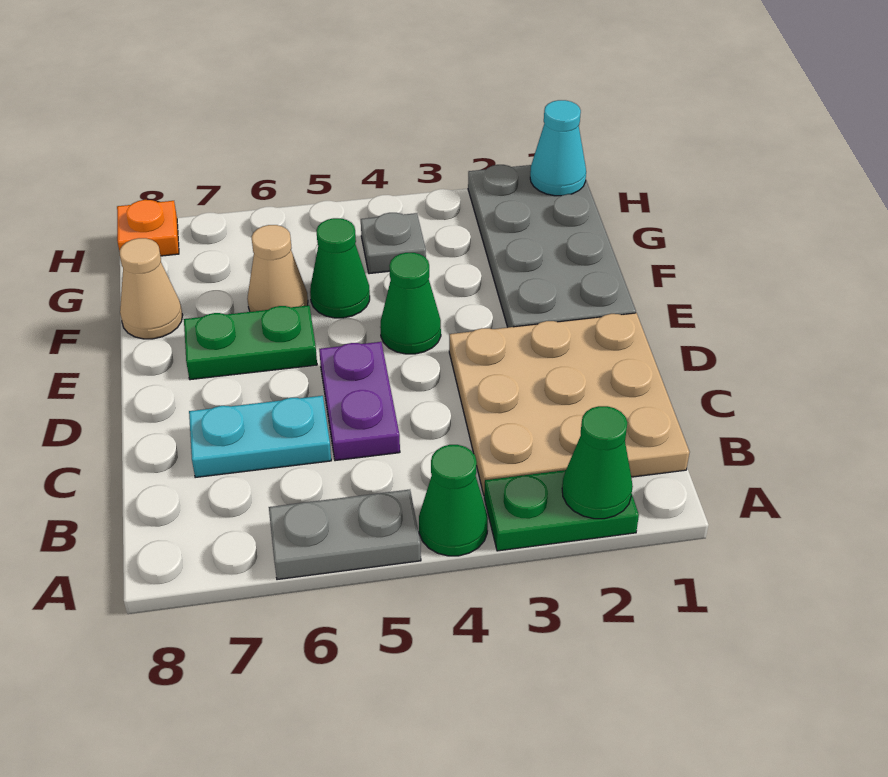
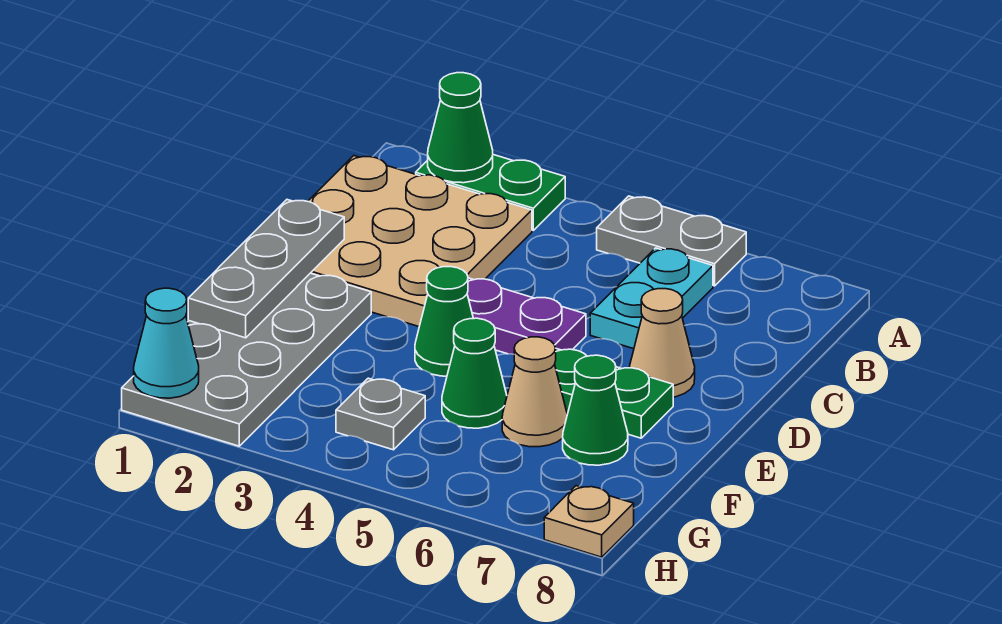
green 1x1 cone [419,445,488,556] -> green 1x1 cone moved to [563,355,628,465]
purple 1x2 plate [319,342,400,461] -> purple 1x2 plate turned to [467,278,586,354]
cyan 1x2 plate [189,396,331,478] -> cyan 1x2 plate turned to [590,248,713,349]
none -> grey 1x3 plate [188,200,344,338]
tan 1x1 cone [120,238,183,339] -> tan 1x1 cone moved to [630,289,695,397]
orange 1x1 plate [117,200,179,256] -> tan 1x1 plate [544,486,634,557]

